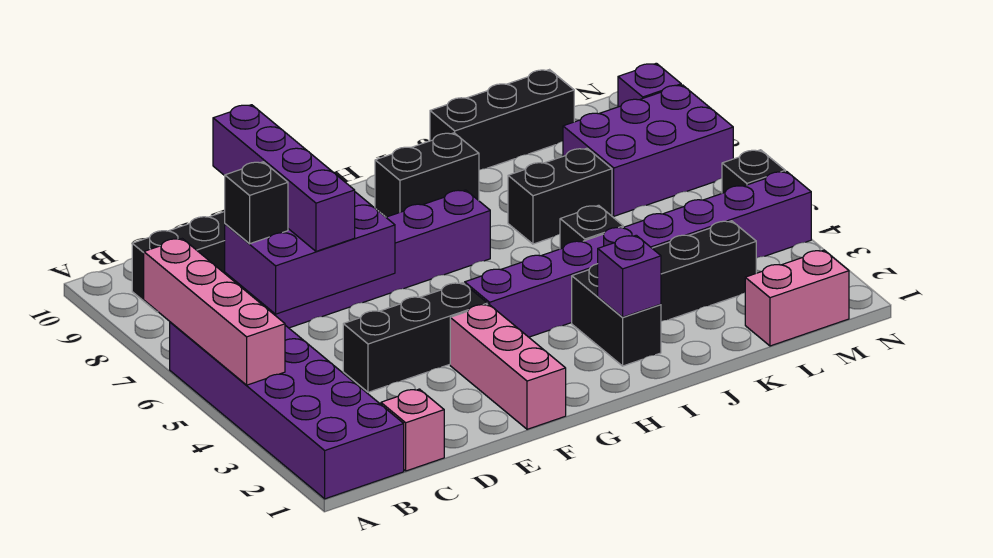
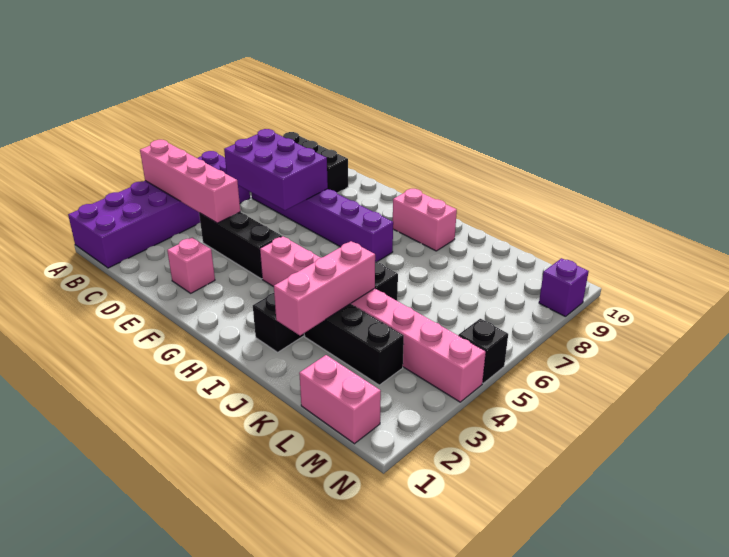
pink 1x4 brick [144,239,285,385] -> pink 1x4 brick turned to [140,140,240,223]
pink 1x1 brick [381,389,444,471] -> pink 1x1 brick moved to [167,238,215,293]
black 1x1 brick [225,162,288,244] -> none
purple 1x4 brick [213,105,355,251] -> none
pink 1x3 brick [450,304,566,429] -> pink 1x3 brick moved to [274,241,375,335]
purple 1x8 brick [465,172,811,337] -> pink 1x8 brick [260,236,486,402]
black 1x2 brick [375,133,479,217] -> pink 1x2 brick [393,189,457,251]
purple 1x1 brick [598,235,661,317] -> none
black 1x2 brick [508,148,612,244] -> none
black 1x3 brick [430,70,574,170] -> none
purple 2x3 brick [563,85,733,216] -> none

